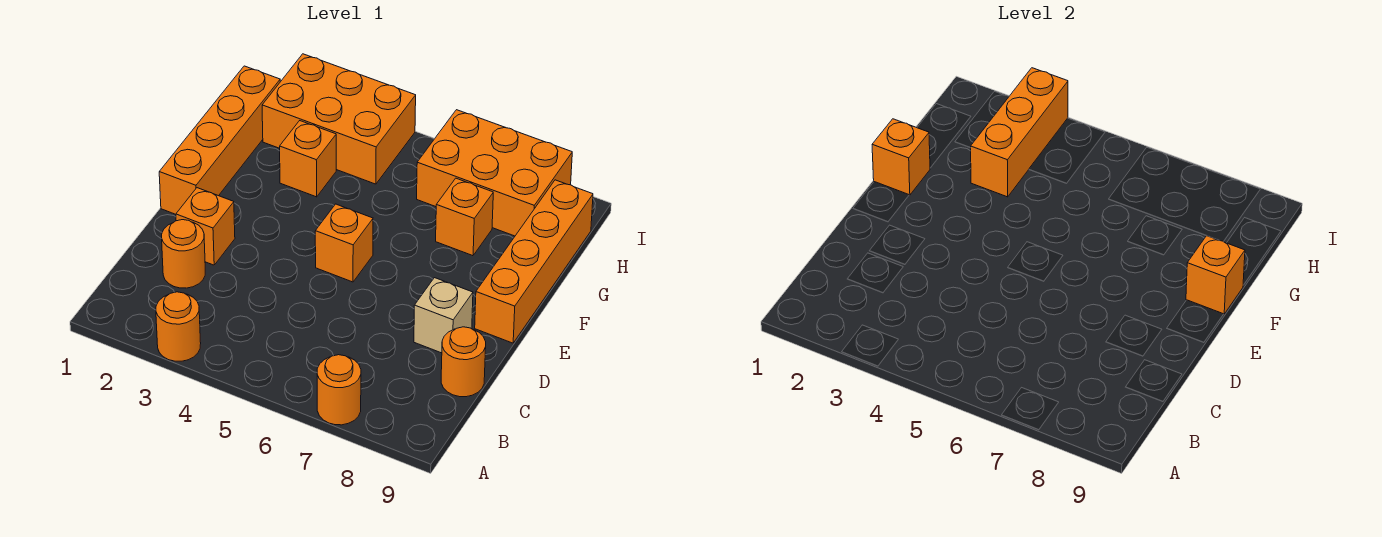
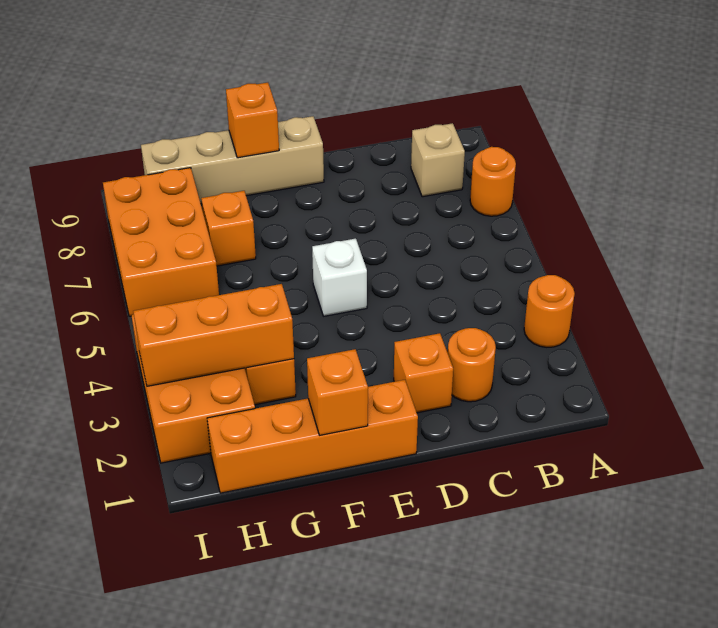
orange 1x1 round brick [441,327,486,397] -> none
tan 1x1 brick [414,278,473,353] -> tan 1x1 brick moved to [411,123,465,197]
orange 1x1 brick [315,204,373,282] -> white 1x1 brick [312,239,367,316]
orange 1x4 brick [475,180,593,343] -> tan 1x4 brick [141,116,324,203]

